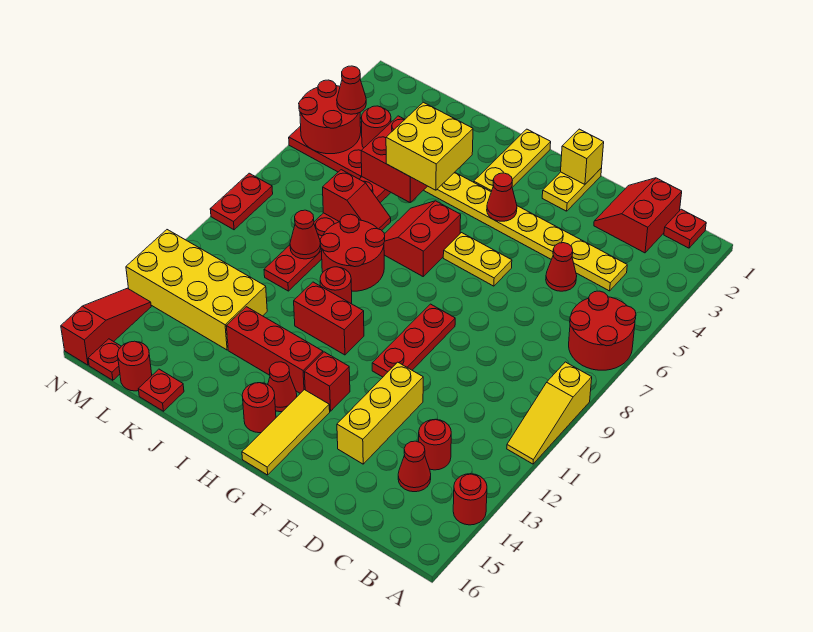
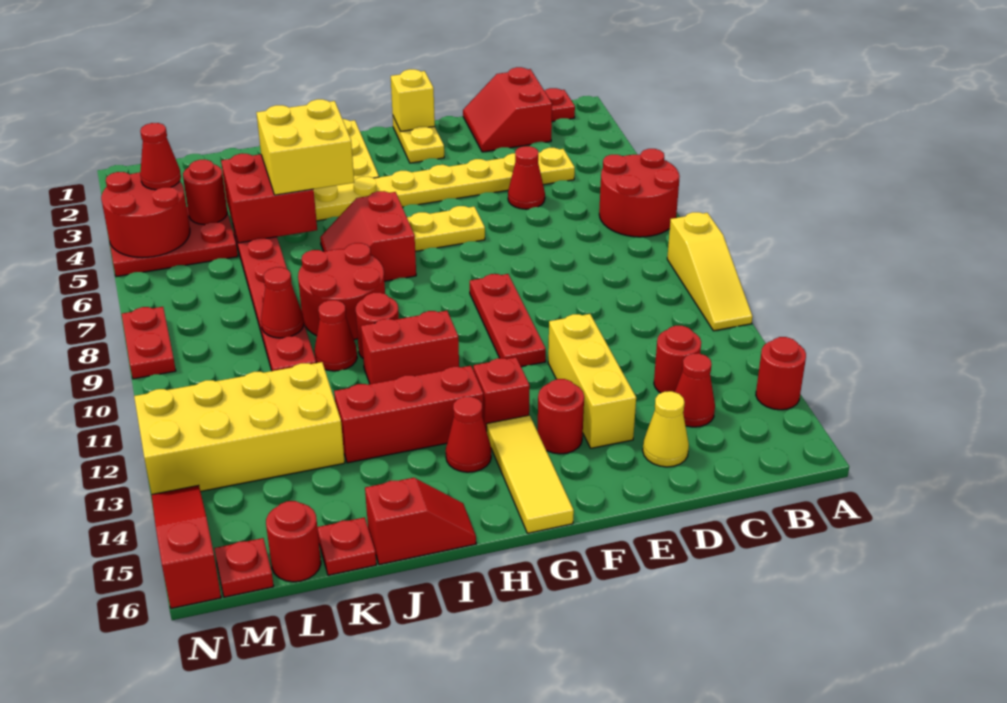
none -> yellow 1x1 cone [643,391,689,467]
red 1x1 cone [487,173,517,221] -> red 1x1 cone moved to [314,300,357,371]
red 1x1 round brick [242,383,276,433] -> red 1x1 round brick moved to [538,379,584,454]
red 1x2 slope [323,170,391,230] -> red 1x2 slope moved to [365,478,476,565]

